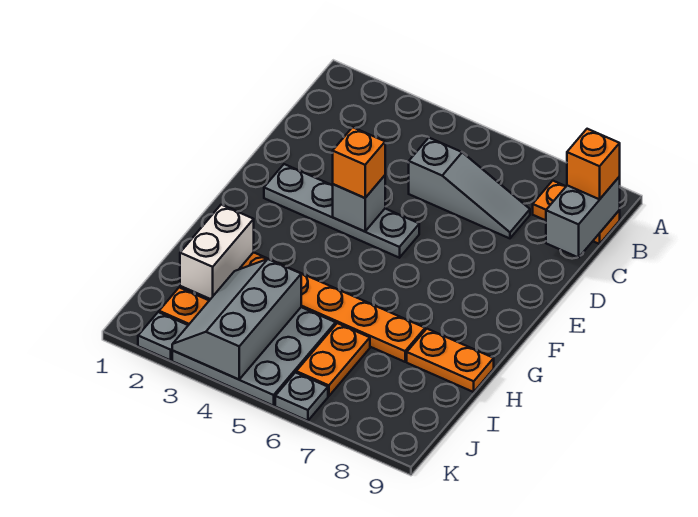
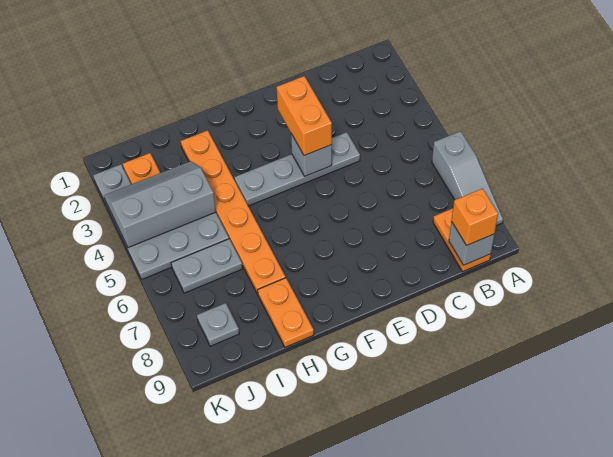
grey 1x2 brick [546,177,620,258] -> grey 1x1 brick [449,222,494,265]
grey 1x3 slope [409,138,530,238] -> grey 1x3 slope moved to [432,131,503,226]
grey 1x4 plate [264,164,419,258] -> grey 1x4 plate turned to [234,132,360,206]
orange 1x1 brick [333,127,385,198] -> orange 1x2 brick [277,76,332,156]
white 1x2 brick [180,205,254,299] -> none
orange 1x2 plate [296,323,370,396] -> grey 1x2 plate [171,239,243,293]
grey 1x1 plate [275,372,328,421] -> grey 1x1 plate moved to [197,303,239,346]

